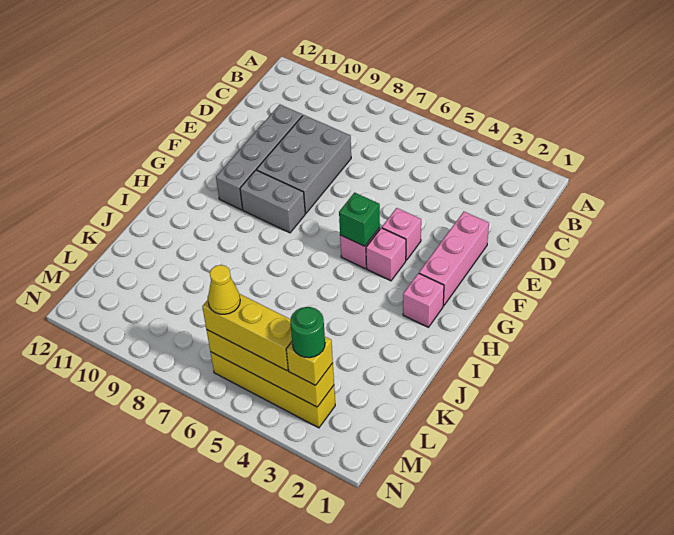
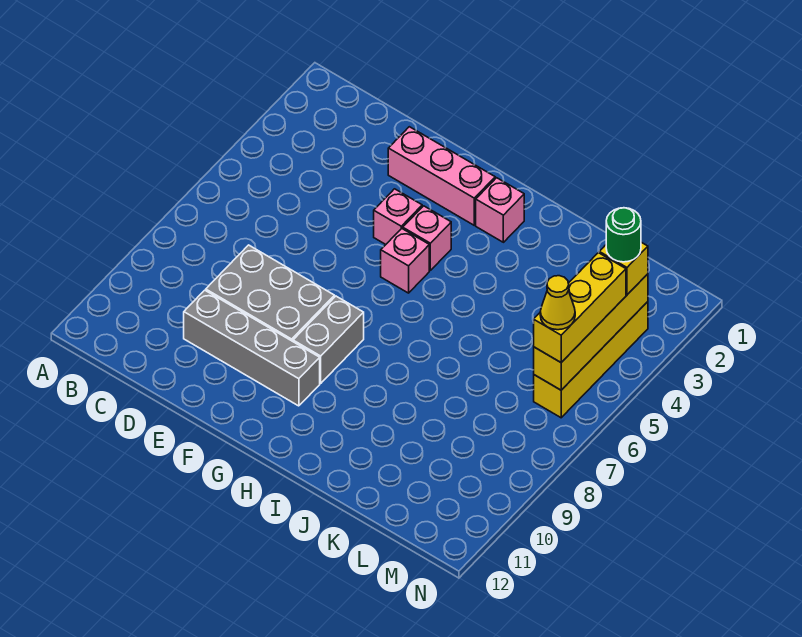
green 1x1 brick [339,193,380,246] -> none

